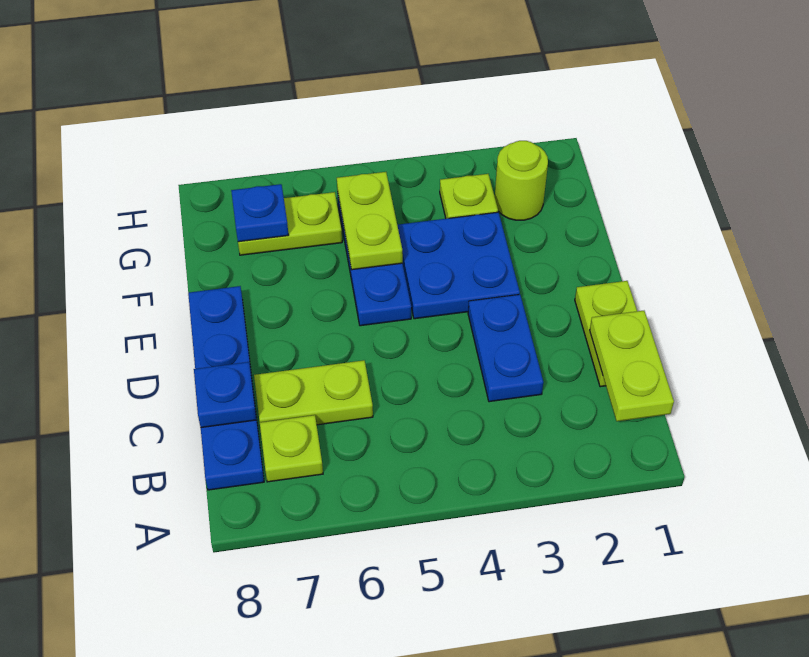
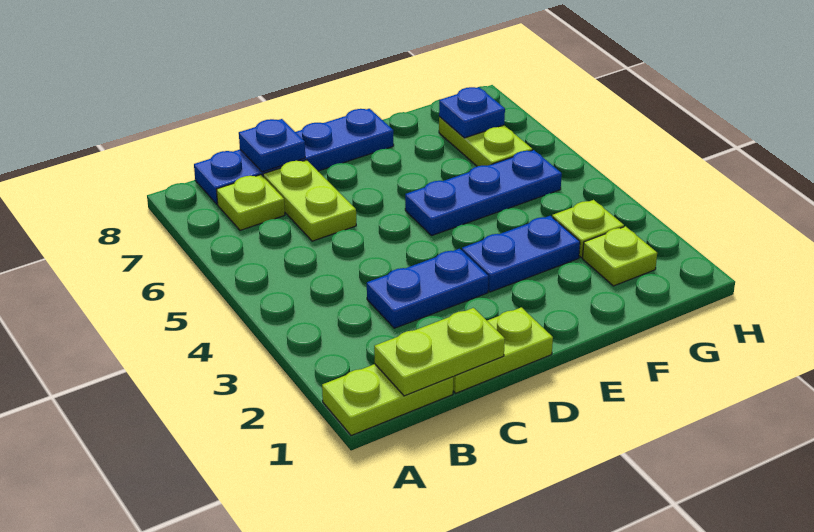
blue 2x2 plate [397,212,520,319] -> blue 1x2 plate [462,216,580,292]
lime 1x2 plate [337,172,403,270] -> lime 1x2 plate moved to [322,364,453,436]
lime 1x1 round brick [495,141,548,220] -> lime 1x1 plate [582,226,657,286]

